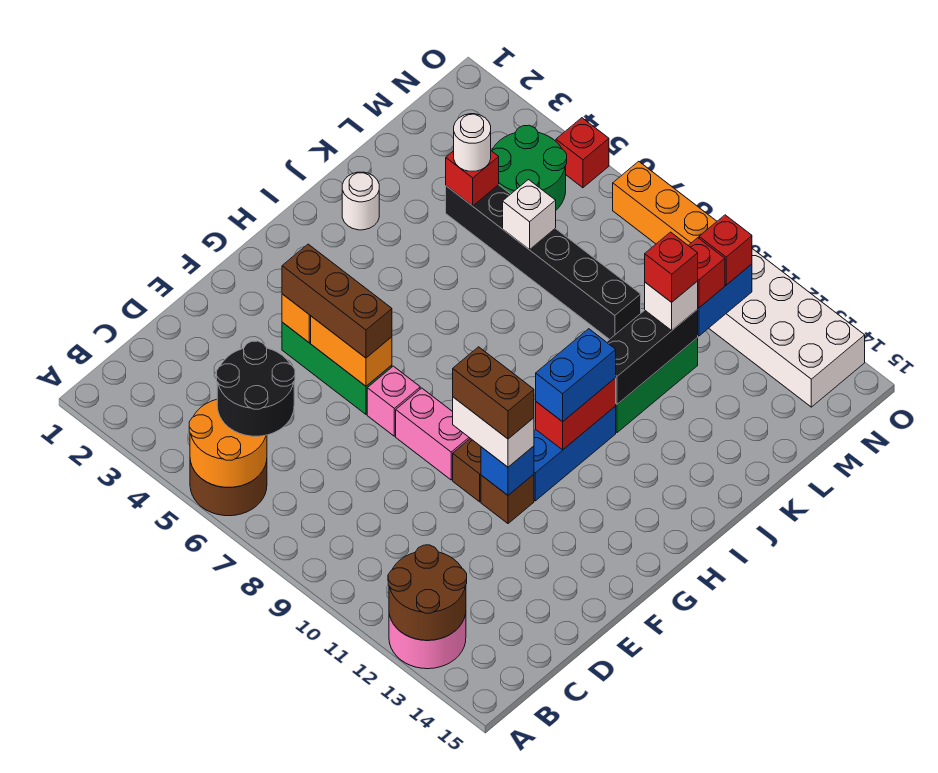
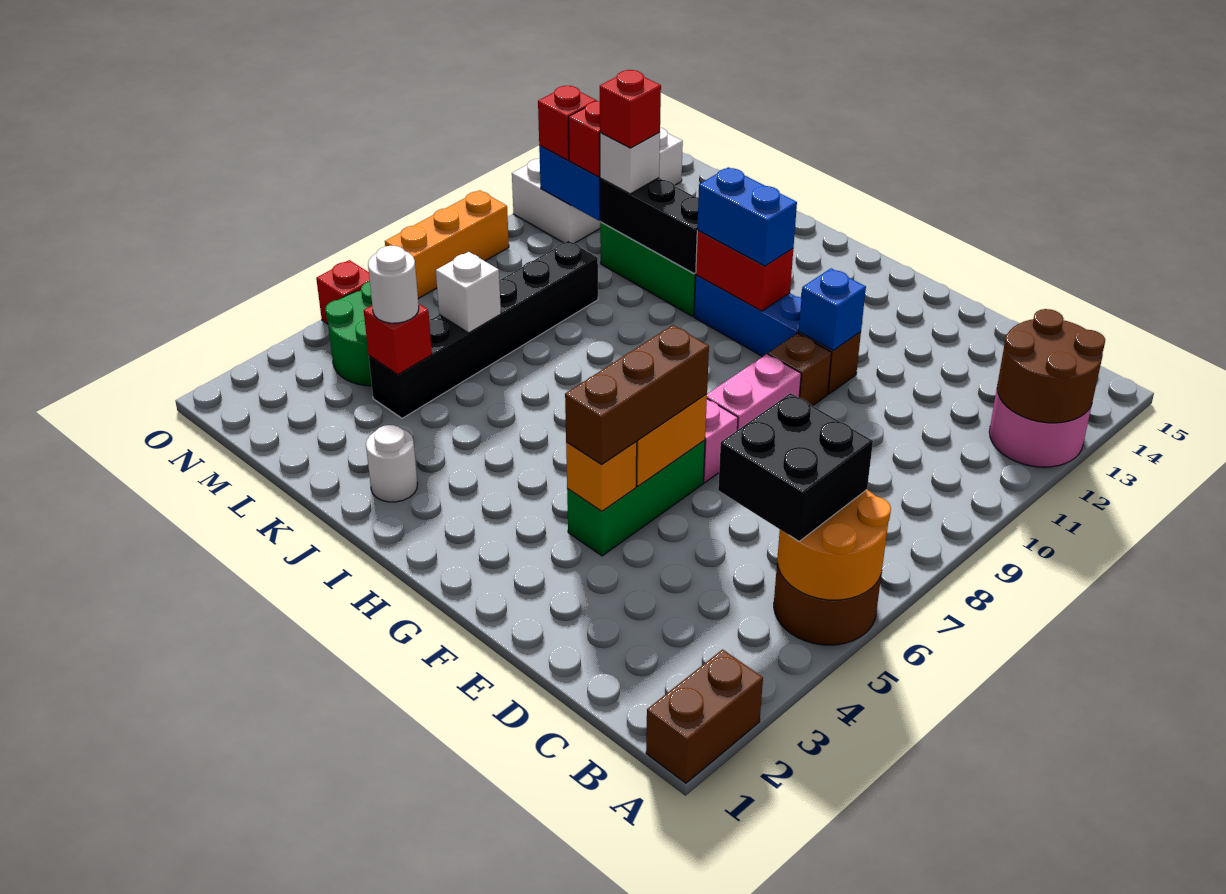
black 2x2 round brick [217,341,295,436] -> black 2x2 brick [718,393,873,541]
white 1x2 brick [453,397,534,467] -> none
brown 1x2 brick [453,347,534,439] -> brown 1x2 brick moved to [646,649,763,783]

